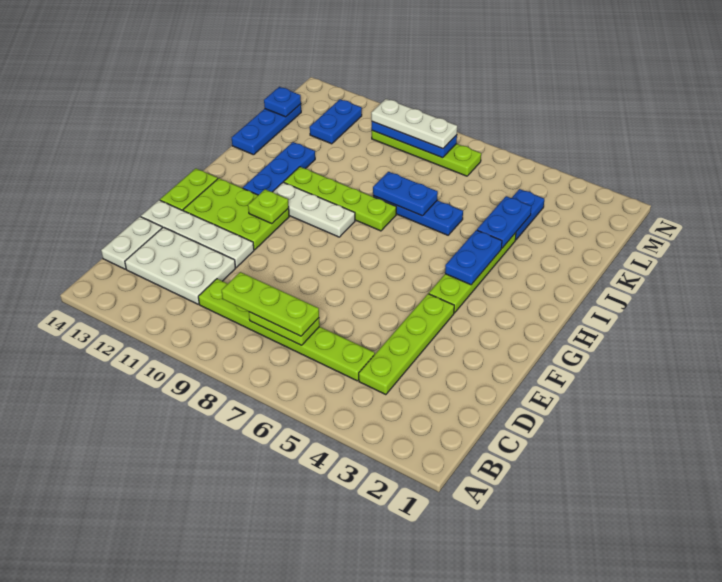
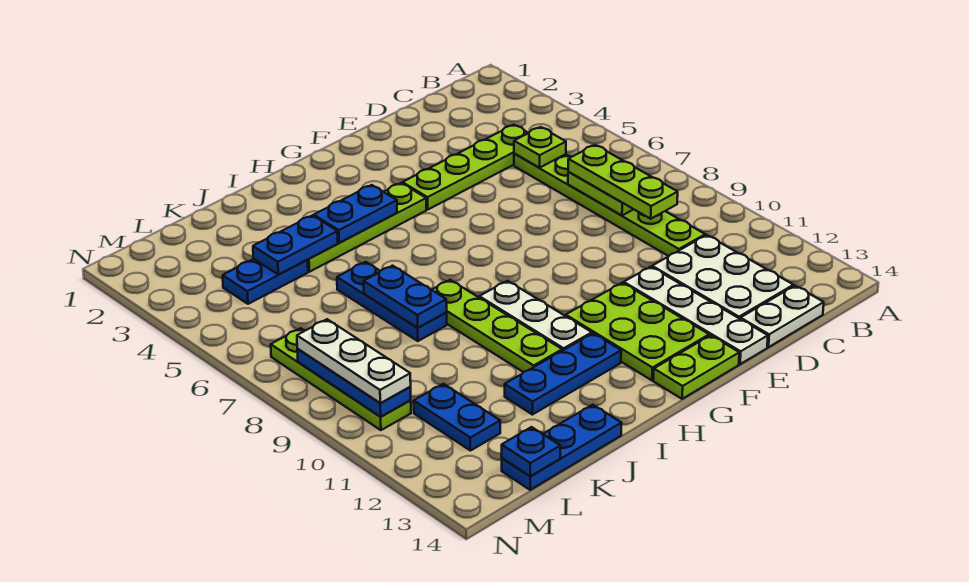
lime 1x1 plate [248,189,289,224] -> lime 1x1 plate moved to [514,127,566,168]
blue 1x2 plate [310,99,362,144] -> blue 1x2 plate turned to [414,384,500,451]

